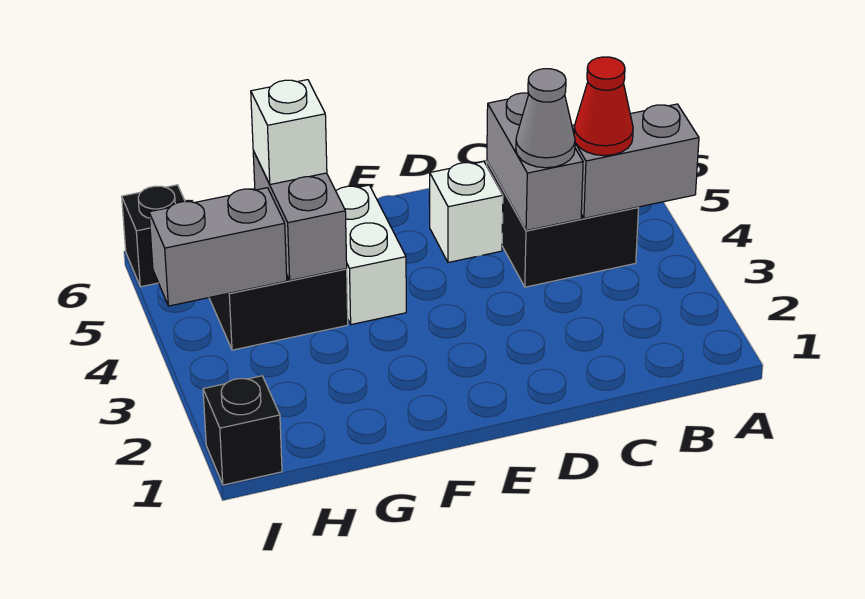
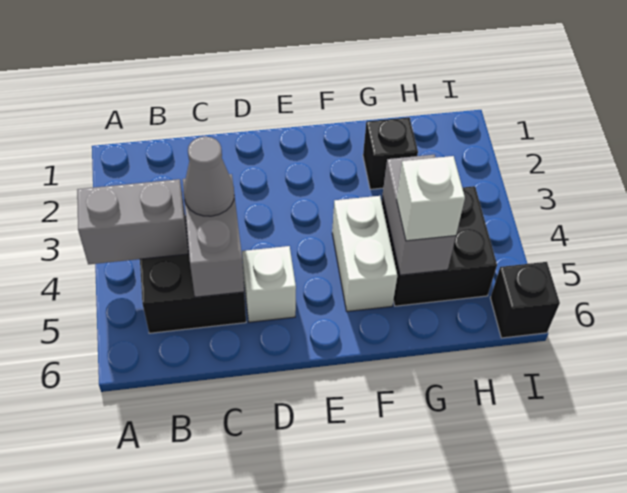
red 1x1 cone [574,57,633,156] -> none
grey 1x2 brick [149,188,287,306] -> none
black 1x1 brick [203,376,282,485] -> black 1x1 brick moved to [363,117,418,189]

